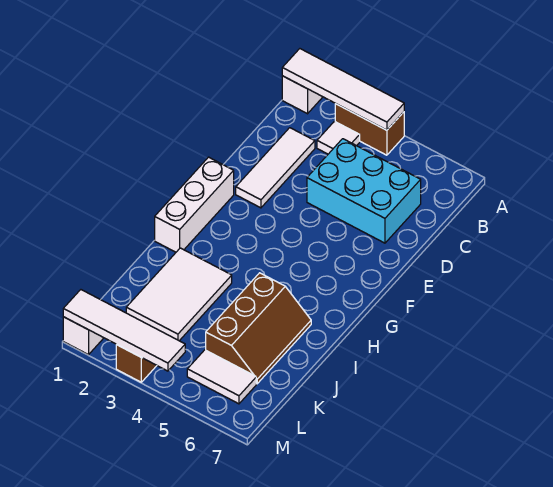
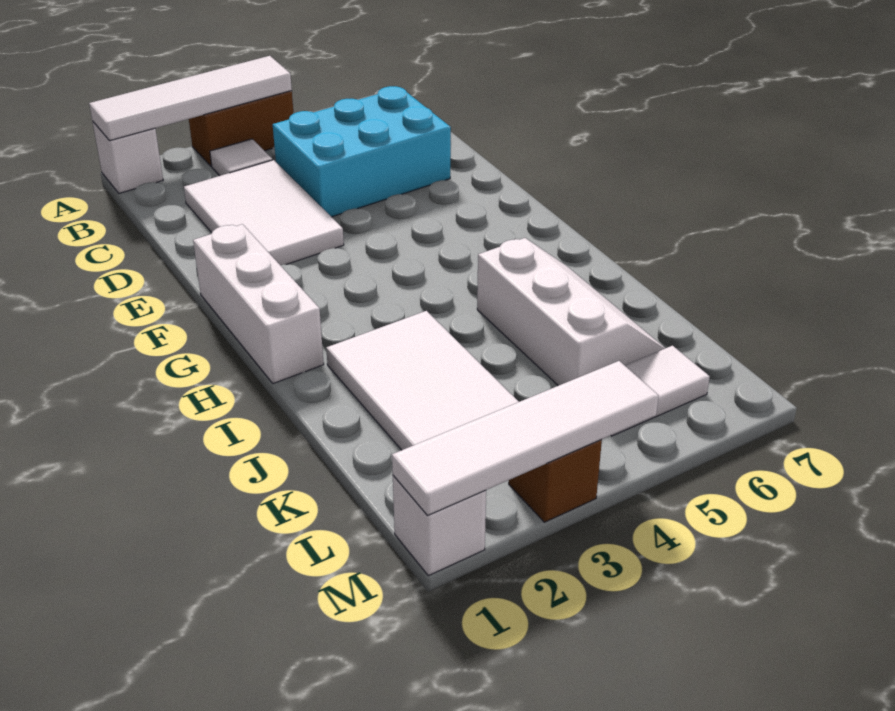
white 1x3 tile [236,128,315,208] -> white 2x3 tile [184,160,344,265]
brown 2x3 slope [206,273,311,384] -> white 2x3 slope [477,238,665,386]

